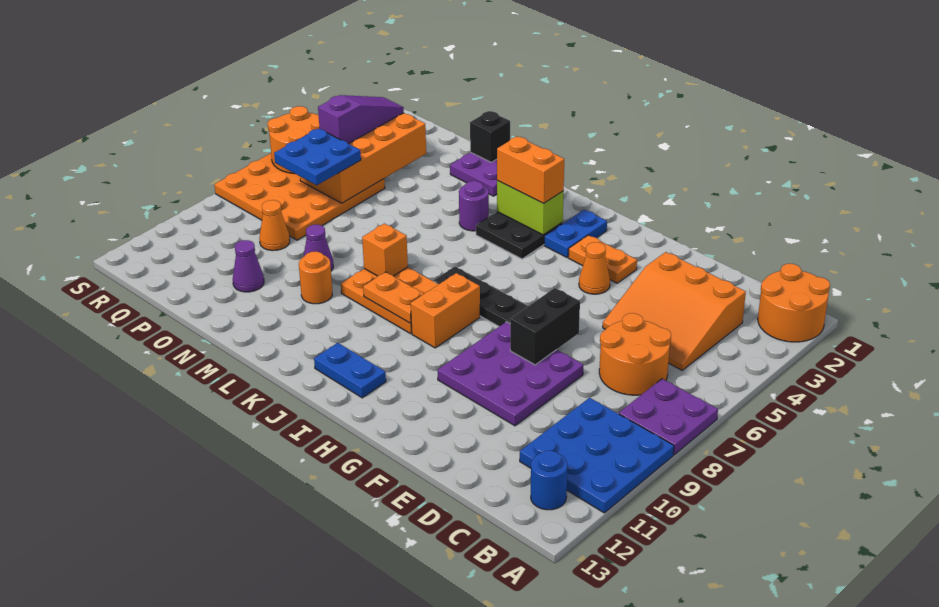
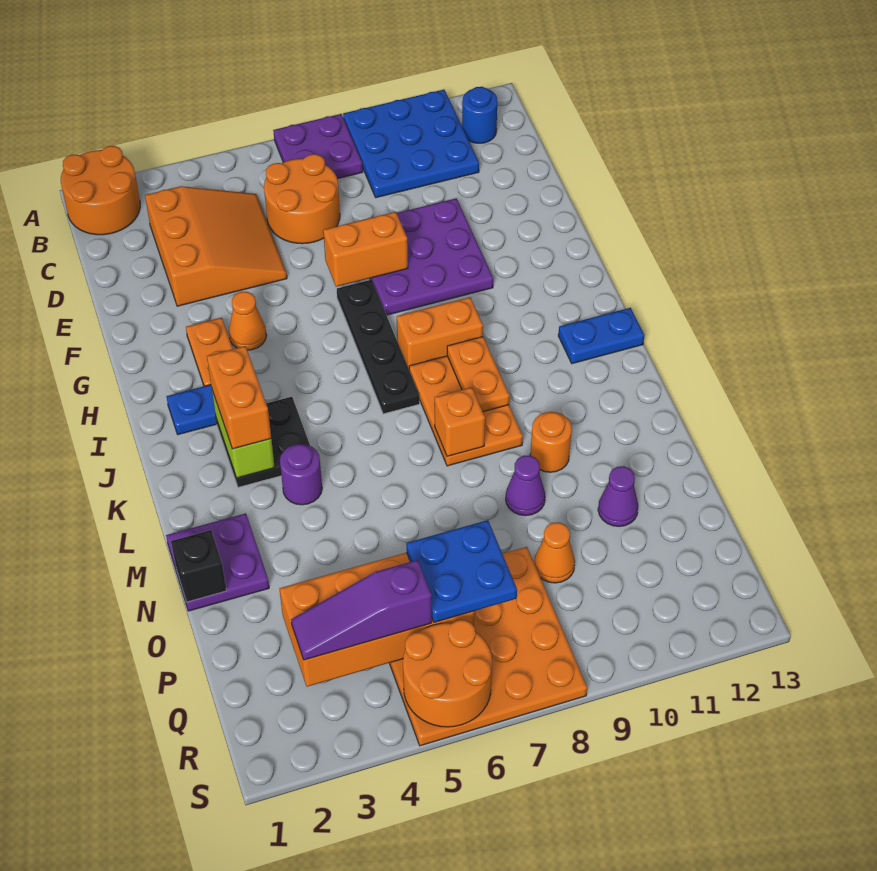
black 1x2 brick [510,288,580,365] -> orange 1x2 brick [323,212,408,287]
blue 1x2 plate [314,343,386,398] -> blue 1x2 plate turned to [558,308,644,364]

